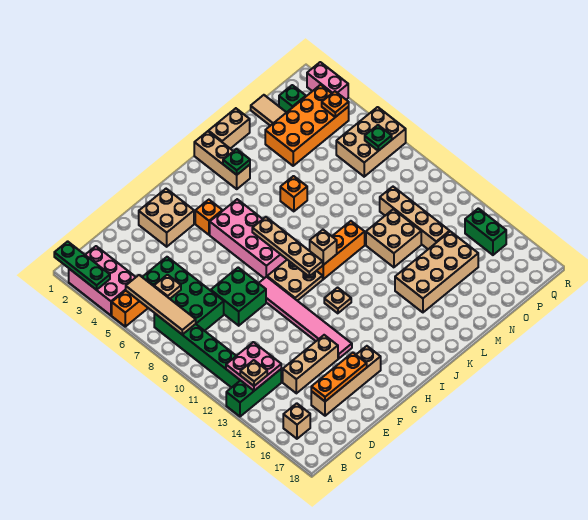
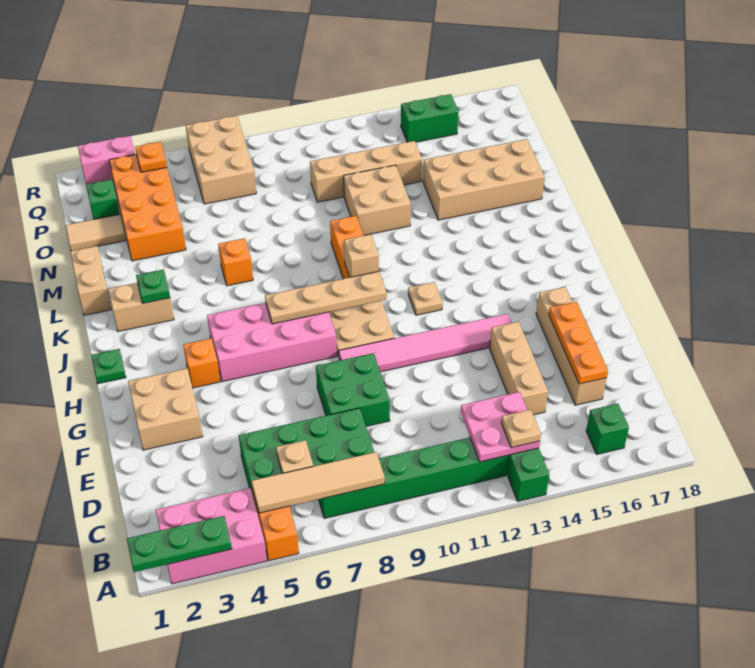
tan 1x1 brick [283,403,310,439] -> green 1x1 brick [586,404,629,455]
tan 1x3 brick [194,131,250,189] -> tan 1x2 brick [108,283,174,331]
tan 2x4 brick [395,231,478,312] -> tan 2x4 brick turned to [423,139,545,220]
green 1x1 plate [365,125,392,151] -> green 1x1 plate moved to [92,349,126,384]

